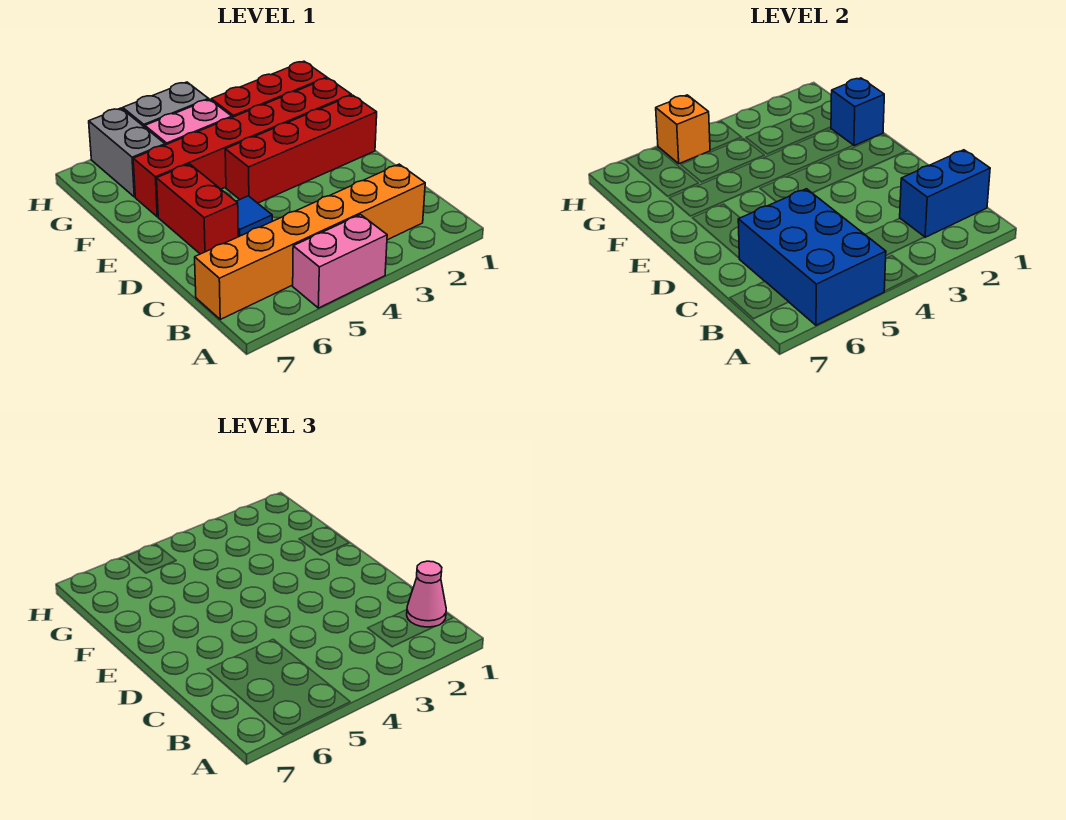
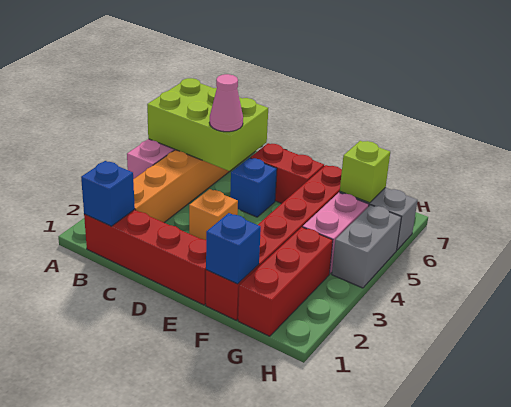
blue 2x3 brick [738,189,886,325] -> lime 2x3 brick [147,78,268,171]
blue 1x2 brick [900,150,990,237] -> blue 1x1 brick [81,161,135,226]
pink 1x1 cone [407,561,446,627] -> pink 1x1 cone moved to [209,74,243,132]
blue 1x1 tile [236,196,272,237] -> blue 1x1 brick [230,158,277,217]
red 1x4 brick [225,95,377,203] -> red 1x4 brick turned to [84,210,206,305]
none -> lime 1x1 brick [340,141,390,203]
orange 1x1 brick [656,95,710,164] -> orange 1x1 brick moved to [189,189,238,240]

